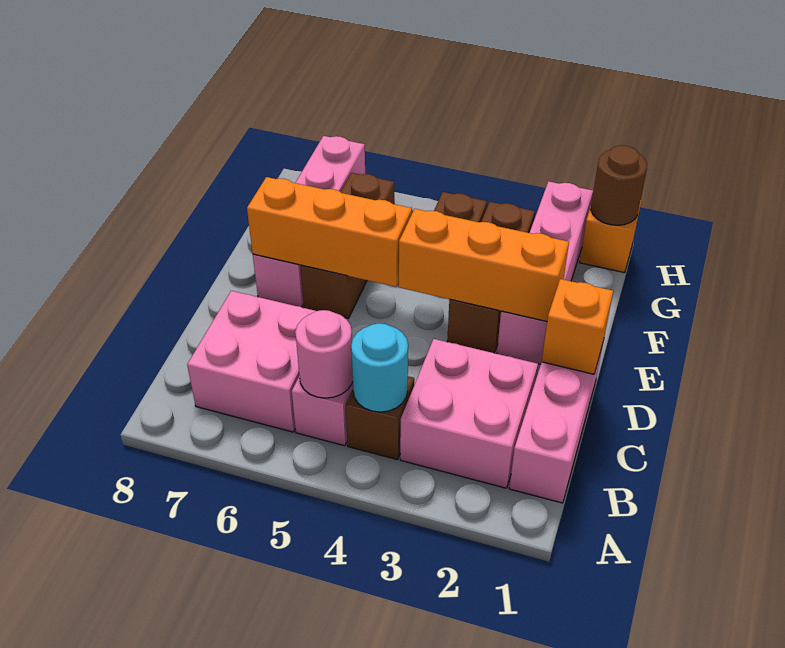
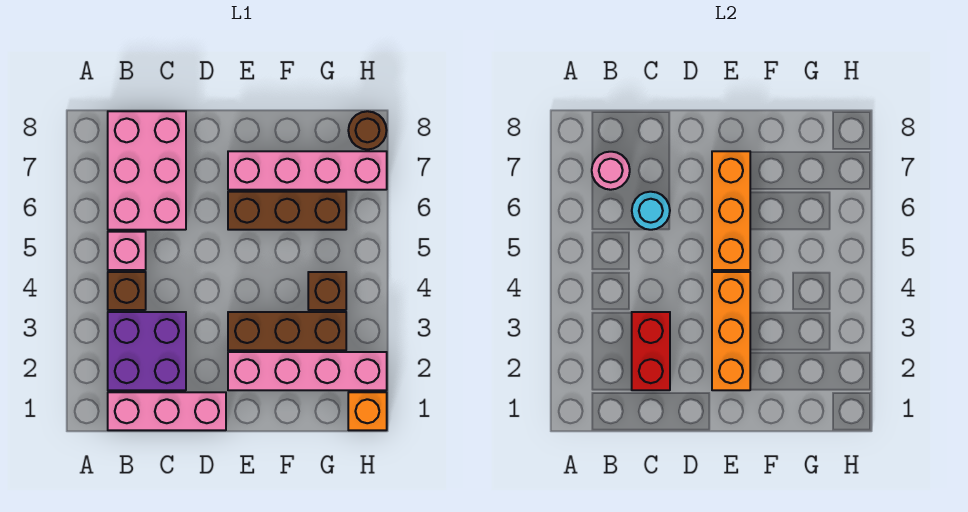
pink 2x2 brick [400,339,538,488] -> purple 2x2 brick [108,312,186,390]
cyan 1x1 round brick [351,323,408,412] -> cyan 1x1 round brick moved to [632,192,670,230]
pink 1x1 round brick [295,310,353,398] -> pink 1x1 round brick moved to [592,152,630,190]
pink 2x2 brick [187,291,316,432] -> pink 2x3 brick [108,111,186,230]
none -> red 1x2 brick [632,312,670,390]
orange 1x1 brick [542,279,613,374] -> none
brown 1x1 round brick [591,145,647,225] -> brown 1x1 round brick moved to [348,111,387,150]

